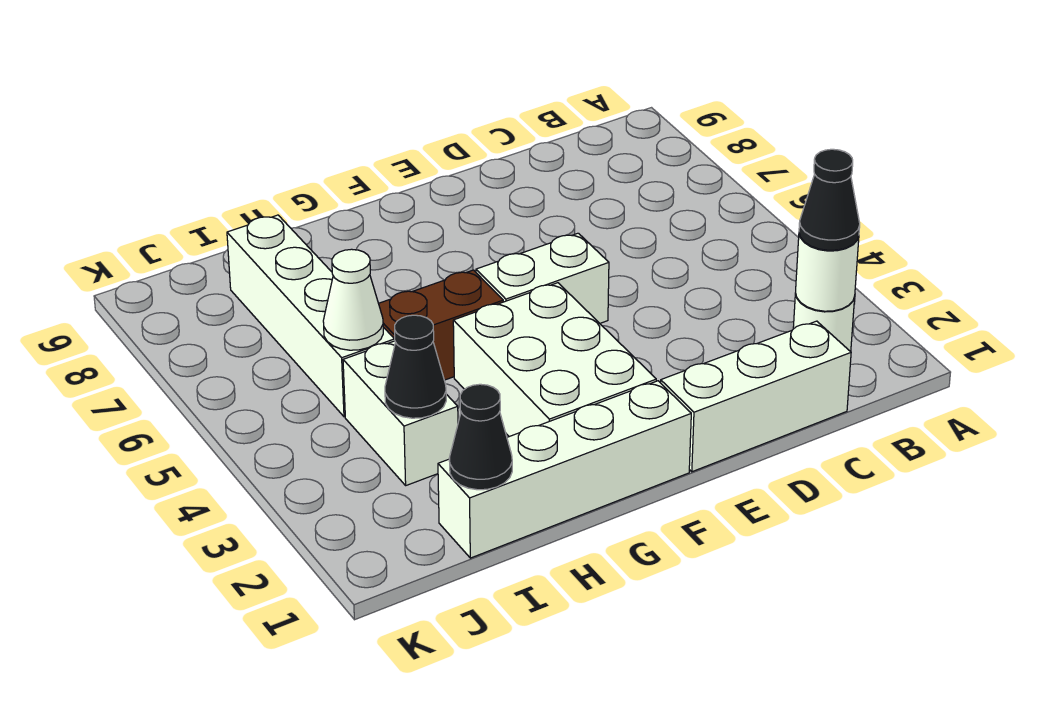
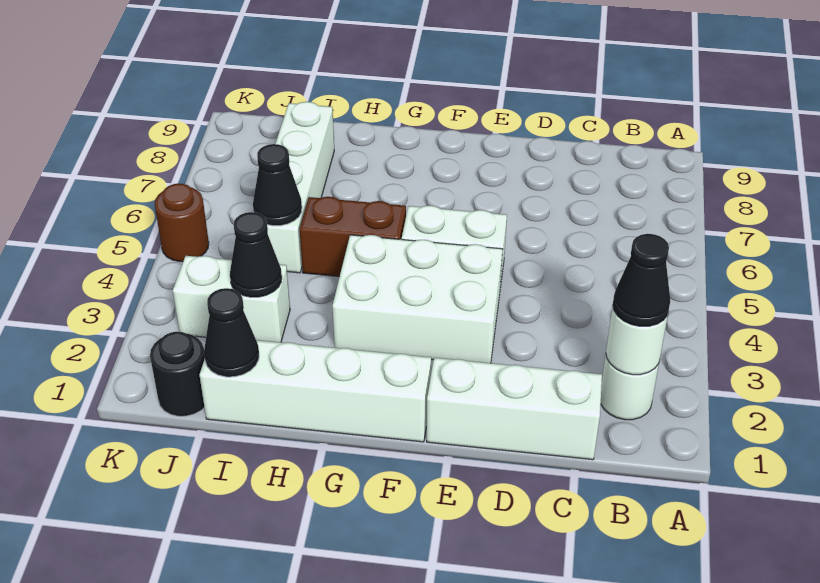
white 2x3 brick [453,283,656,437] -> white 2x3 brick turned to [332,235,503,363]
white 1x2 brick [343,341,458,485] -> white 1x2 brick turned to [173,256,290,342]
white 1x1 cone [323,249,383,350] -> black 1x1 cone [253,144,302,226]
none -> black 1x1 round brick [150,332,205,416]
none -> brown 1x1 round brick [155,183,209,262]

